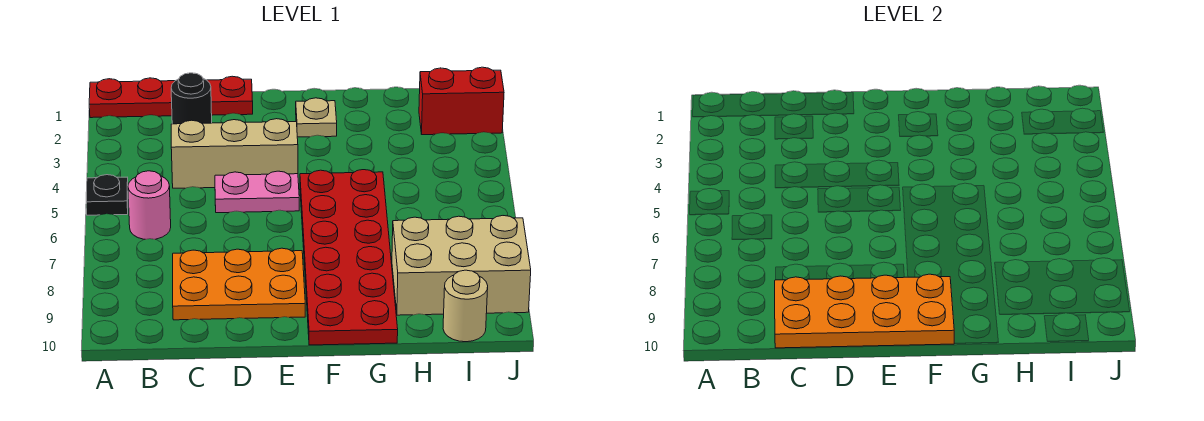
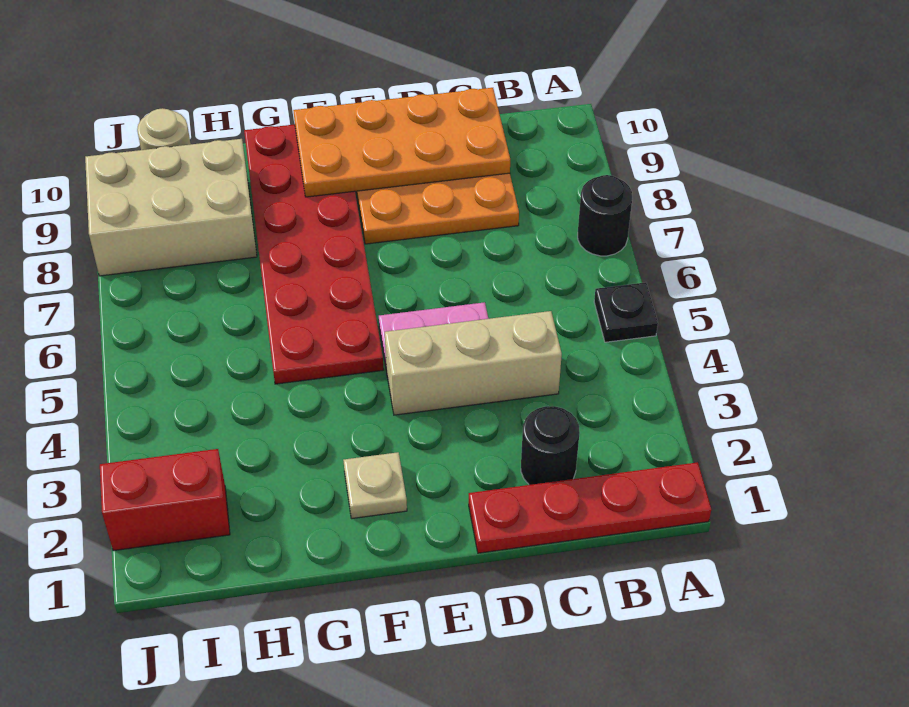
none -> black 1x1 round brick [578,175,632,256]
pink 1x1 round brick [128,171,171,239] -> none

